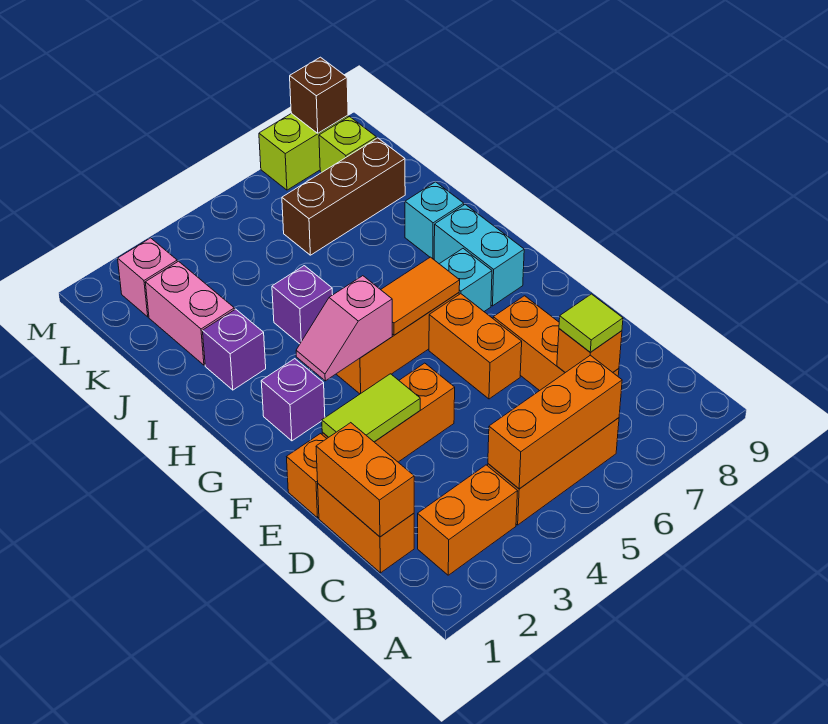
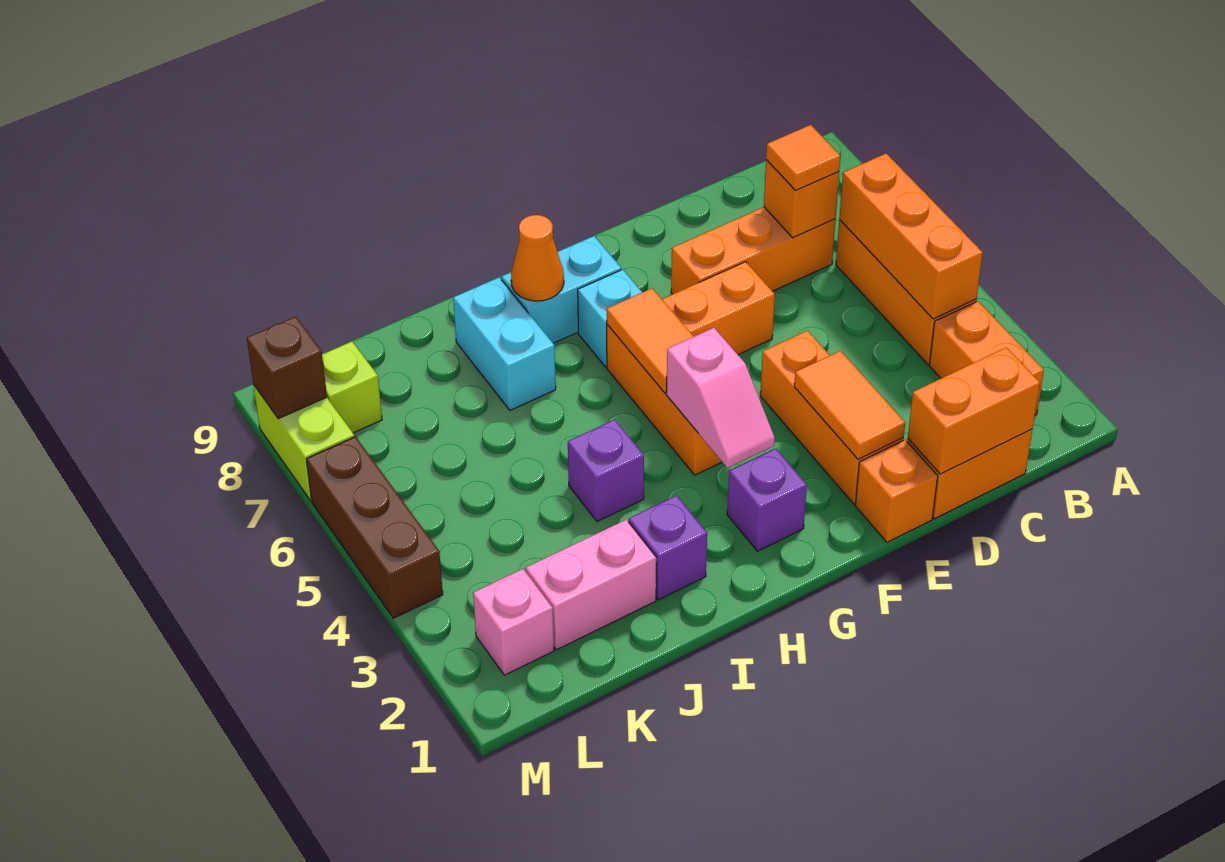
lime 1x1 tile [559,294,623,352] -> orange 1x1 tile [766,125,840,190]
lime 1x2 tile [322,374,420,442] -> orange 1x2 tile [794,351,905,459]
none -> orange 1x1 cone [511,215,564,301]
cyan 1x1 brick [405,182,464,259] -> cyan 1x2 brick [453,277,556,410]
brown 1x3 brick [282,138,405,255] -> brown 1x3 brick moved to [306,437,443,618]

